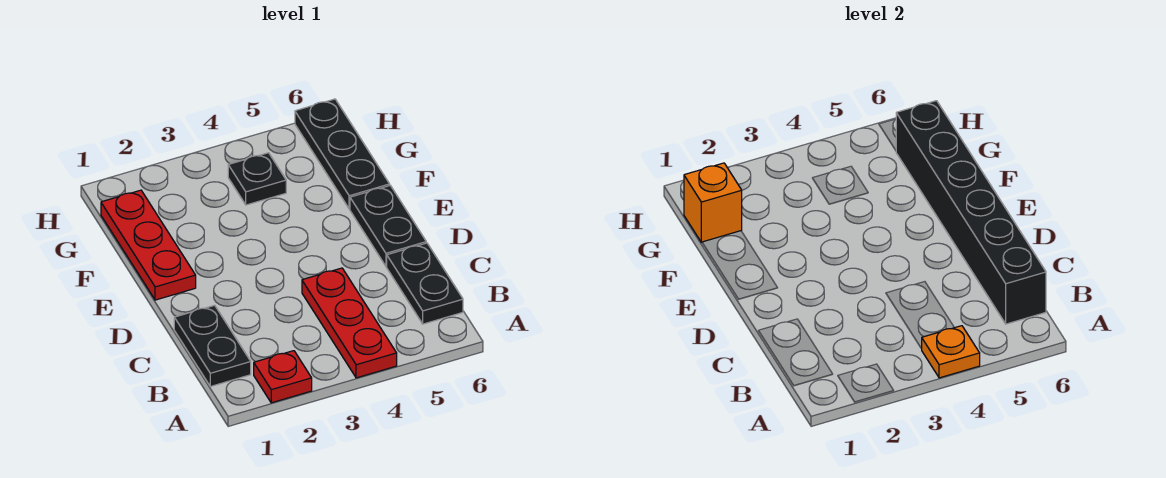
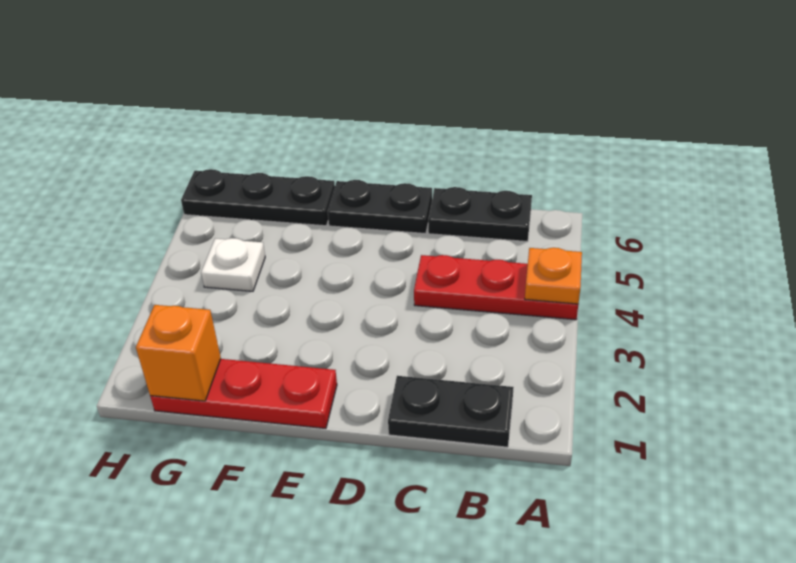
red 1x1 plate [254,351,312,403] -> none
black 1x6 brick [896,101,1046,324] -> none
black 1x1 plate [228,153,286,205] -> white 1x1 plate [201,238,265,291]

